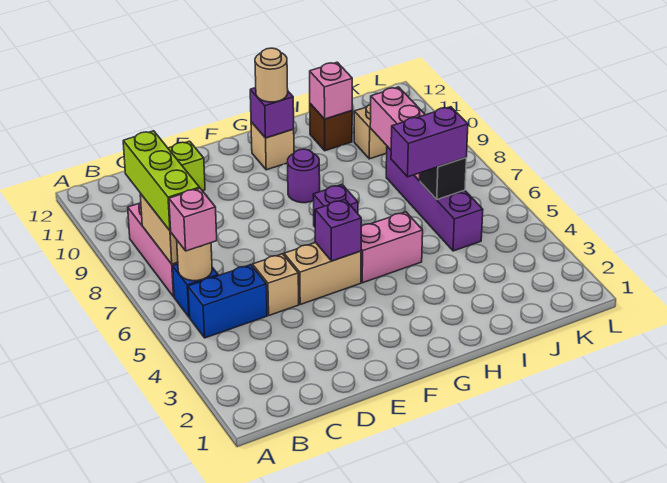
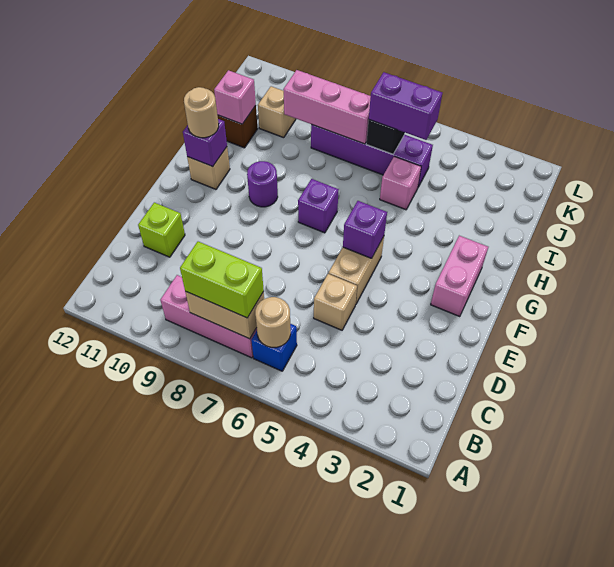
blue 1x2 brick [188,265,267,338] -> none
pink 1x1 brick [169,188,217,251] -> pink 1x1 brick moved to [380,156,421,210]
lime 1x3 brick [123,131,199,231] -> lime 1x2 brick [180,242,264,318]
pink 1x2 brick [361,212,423,283] -> pink 1x2 brick moved to [431,236,488,317]
purple 1x2 brick [391,107,468,177] -> purple 1x2 brick turned to [369,72,442,140]

